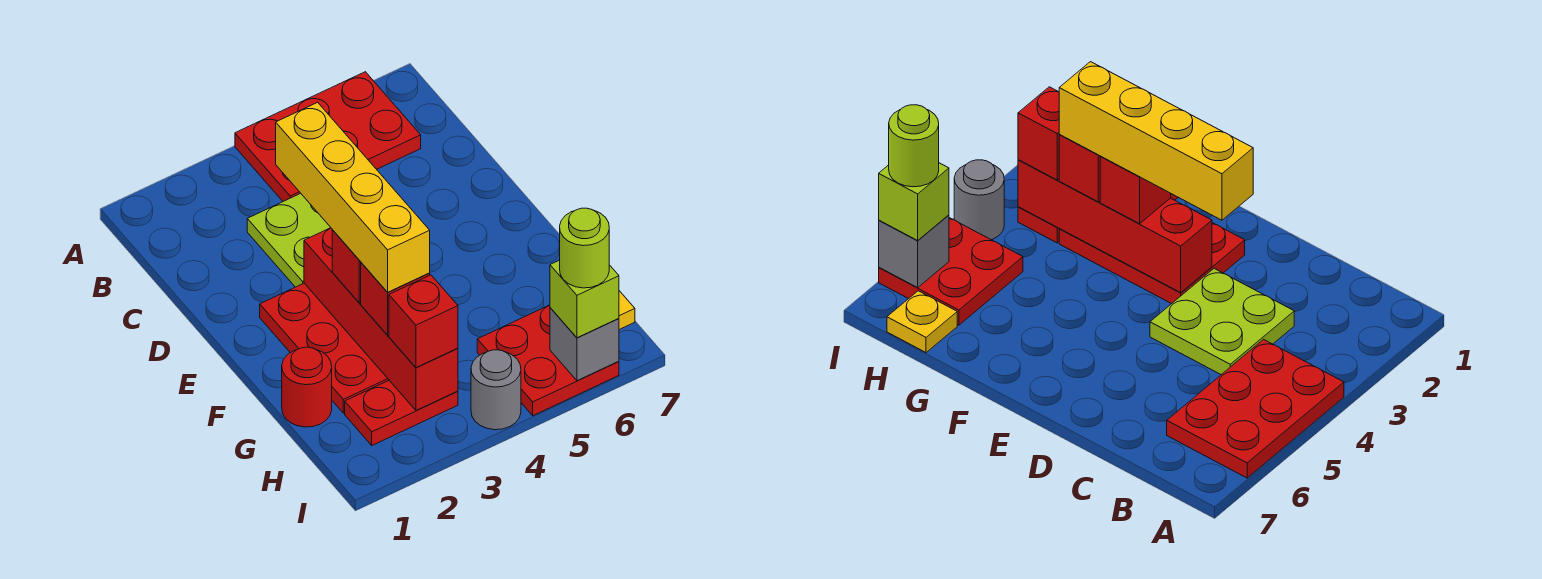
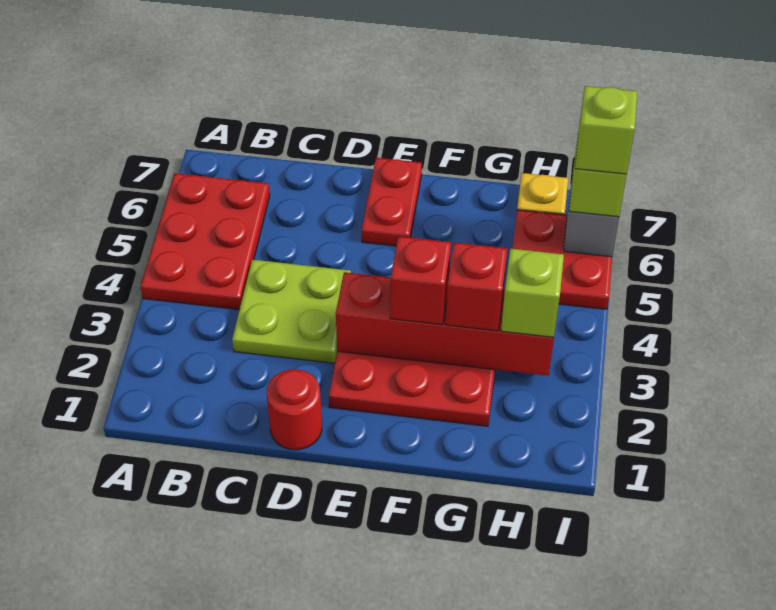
yellow 1x4 brick [276,102,430,292] -> none
red 1x1 round brick [282,347,332,427] -> red 1x1 round brick moved to [267,369,322,450]
red 1x2 plate [345,381,458,445] -> red 1x2 plate moved to [362,158,422,246]
red 1x1 brick [389,275,458,368] -> lime 1x1 brick [501,249,564,337]
grey 1x1 round brick [471,350,521,430] -> none
lime 1x1 round brick [560,208,609,288] -> lime 1x1 brick [575,86,637,174]

